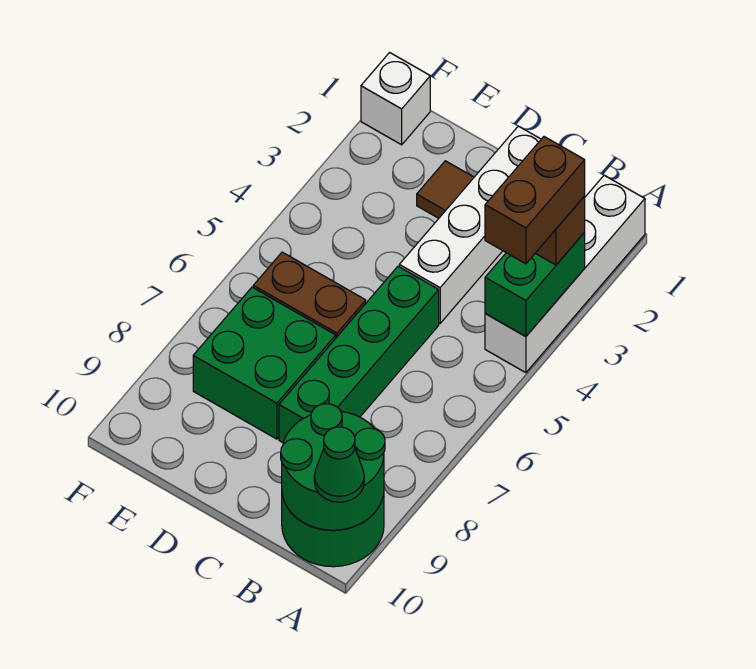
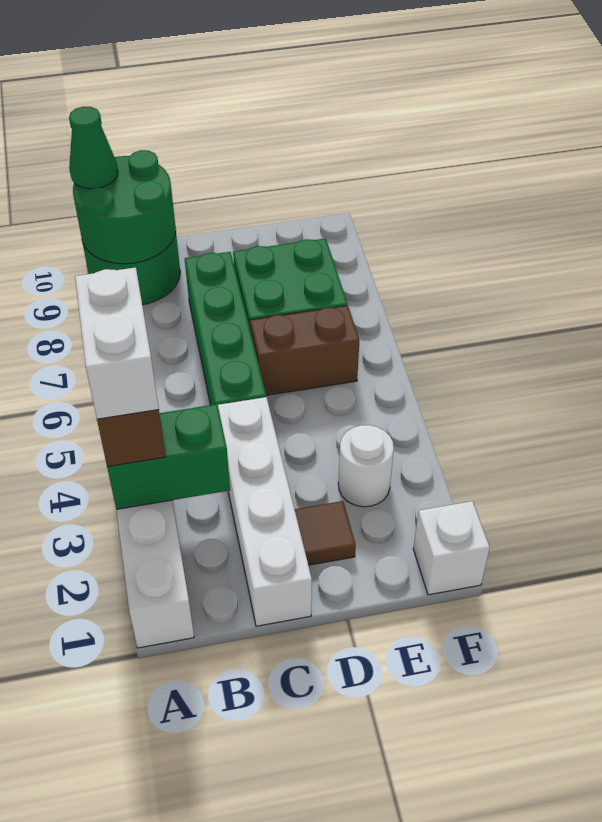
green 1x2 brick [485,233,585,336] -> green 1x2 brick turned to [107,404,230,509]
brown 1x2 brick [485,137,585,264] -> white 1x2 brick [75,267,159,419]
none -> white 1x1 round brick [338,425,394,507]

